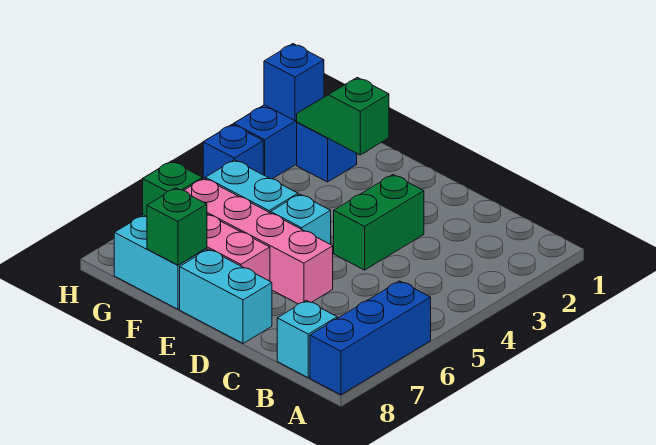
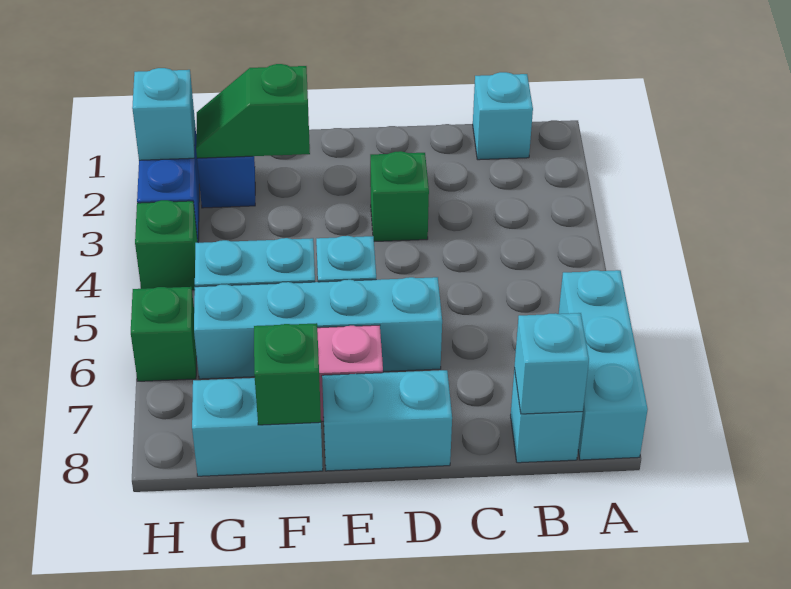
blue 1x3 brick [310,281,431,395] -> cyan 1x3 brick [559,270,648,460]
none -> cyan 1x1 brick [473,72,533,160]
none -> cyan 1x1 brick [514,313,589,414]
green 1x2 brick [334,175,424,270] -> green 1x1 brick [370,151,429,242]
pink 1x4 brick [184,178,333,304] -> cyan 1x4 brick [194,277,442,379]
blue 1x1 brick [264,44,324,121] -> cyan 1x1 brick [132,68,195,160]
blue 1x1 brick [203,125,263,178] -> green 1x1 brick [135,200,198,290]

